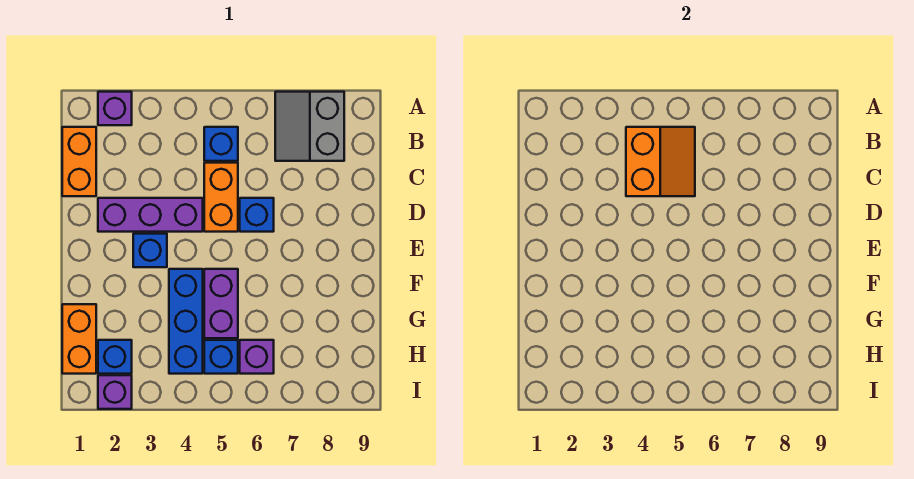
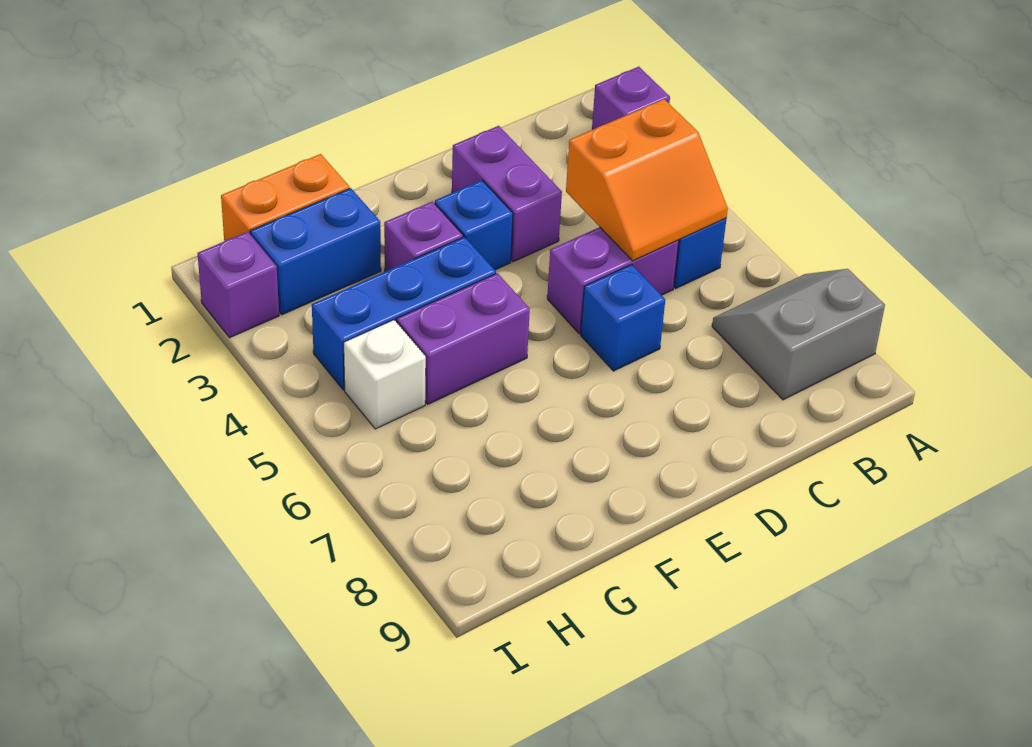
orange 1x2 brick [62,127,96,196] -> none
orange 1x2 brick [204,163,238,232] -> purple 1x2 brick [547,227,679,334]
purple 1x3 brick [98,198,203,232] -> purple 1x2 brick [452,126,562,262]
blue 1x1 brick [98,340,132,374] -> blue 1x2 brick [250,188,381,315]
blue 1x1 brick [204,340,238,374] -> white 1x1 brick [344,320,426,429]
purple 1x1 brick [240,340,274,374] -> purple 1x1 brick moved to [384,201,463,272]

